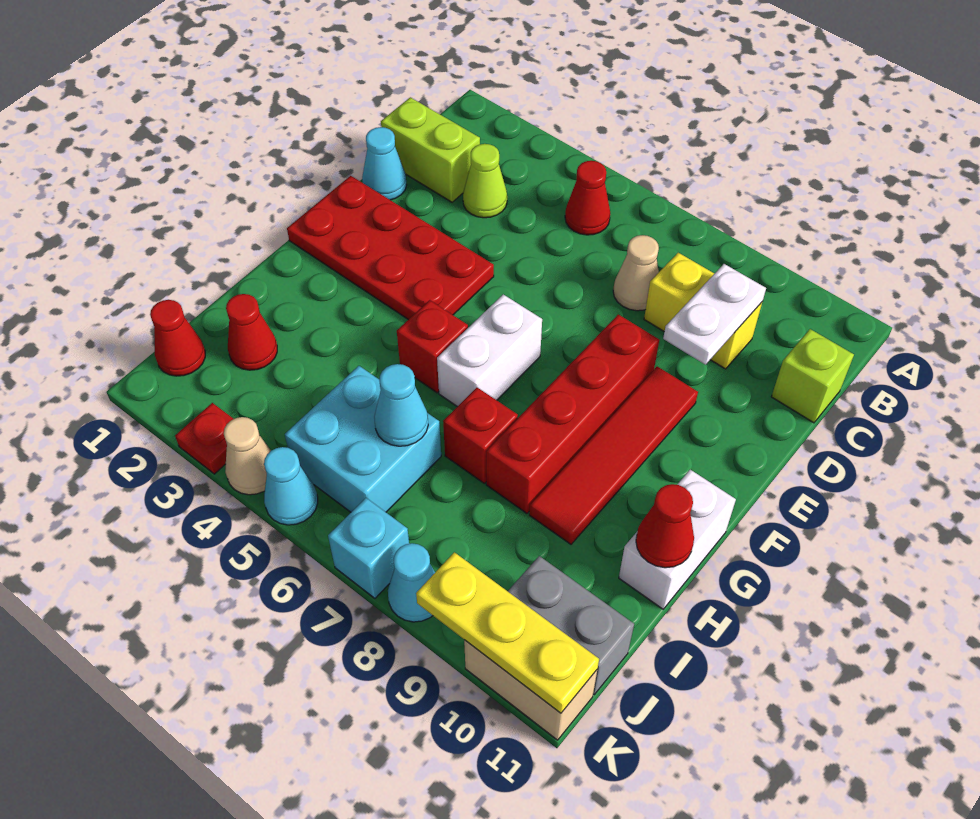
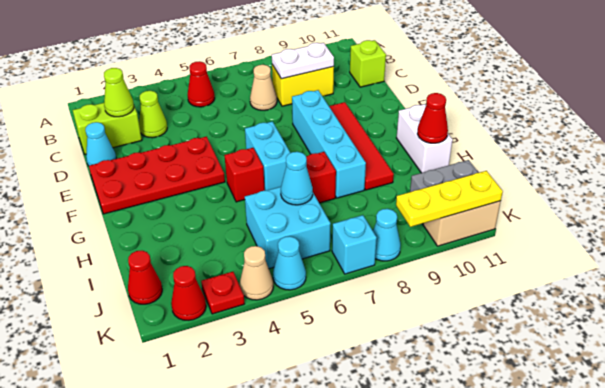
none -> lime 1x1 cone [104,68,134,117]
white 1x2 plate [663,264,766,365] -> white 1x2 plate turned to [272,43,334,79]
red 1x4 brick [486,314,659,513] -> cyan 1x4 brick [292,90,366,198]
white 1x2 brick [437,294,542,407] -> cyan 1x2 brick [245,121,290,191]
red 1x1 cone [226,294,277,370] -> red 1x1 cone moved to [171,266,206,320]

